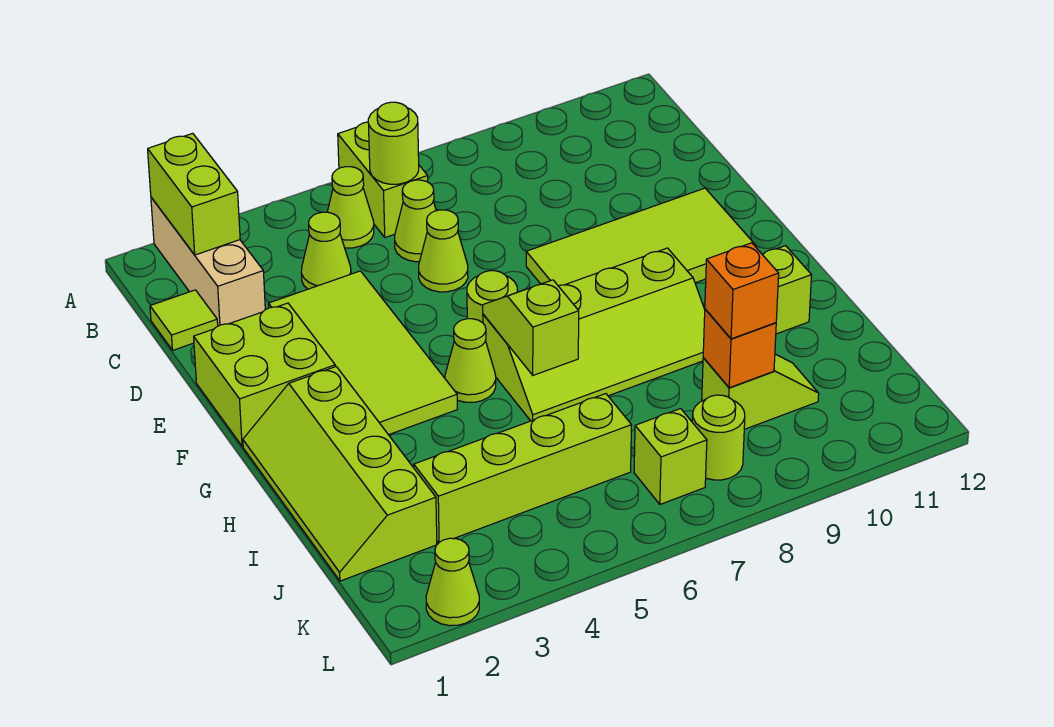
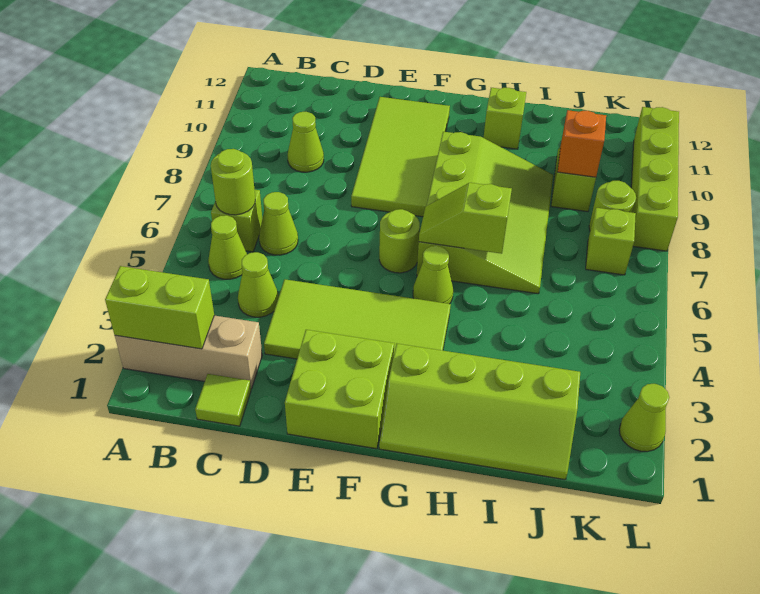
lime 1x2 brick [338,122,428,238] -> lime 1x1 brick [211,190,262,252]
lime 1x1 cone [419,210,468,292] -> lime 1x1 cone moved to [288,112,324,172]
lime 2x4 slope [483,248,705,421] -> lime 3x4 slope [417,132,553,294]
lime 1x4 brick [414,394,632,543] -> lime 1x4 brick moved to [631,107,679,251]
orange 1x1 brick [705,243,779,339] -> none

